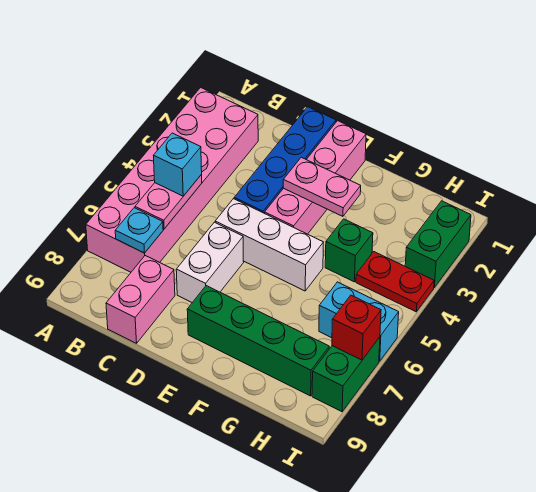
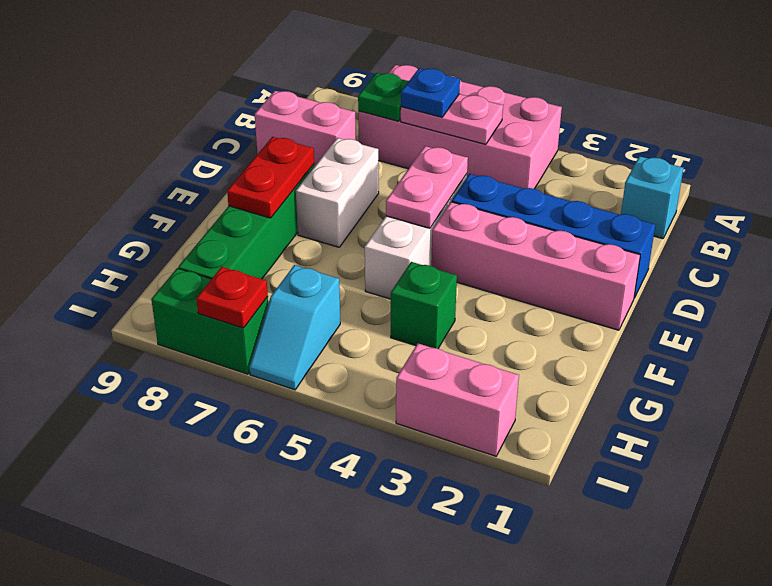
pink 2x6 brick [86,88,258,272] -> pink 2x4 brick [358,65,562,189]
cyan 1x1 brick [153,133,202,196] -> cyan 1x1 brick moved to [621,156,683,239]
none -> blue 1x1 plate [401,68,460,117]
cyan 1x1 plate [115,208,163,253] -> green 1x1 plate [358,73,409,121]
white 1x2 brick [176,222,244,303] -> white 1x2 brick turned to [296,138,379,247]
pink 1x2 plate [283,157,361,216] -> pink 1x2 plate moved to [386,146,468,228]
red 1x2 plate [356,252,434,312] -> red 1x2 plate moved to [227,137,314,218]
cyan 1x2 brick [319,282,399,361] -> cyan 1x2 slope [249,265,340,390]
green 1x2 brick [405,201,471,287] -> pink 1x2 brick [396,344,519,456]
red 1x1 brick [332,295,381,360] -> red 1x1 plate [196,267,268,328]

